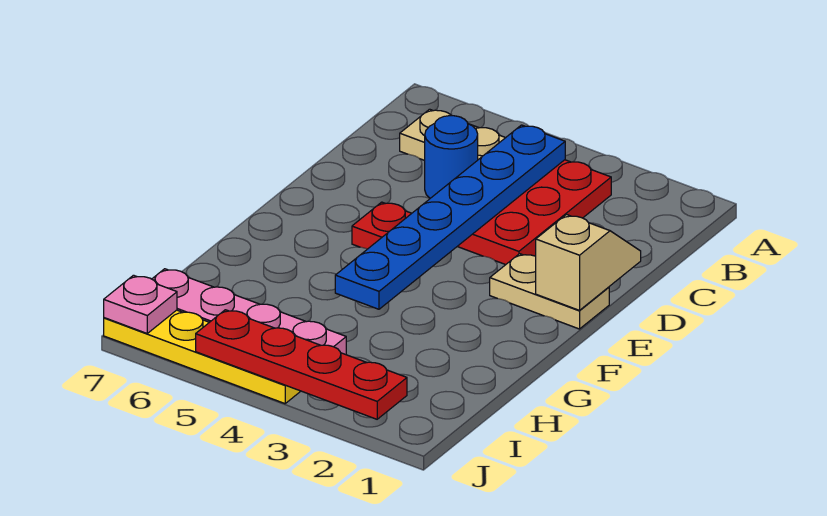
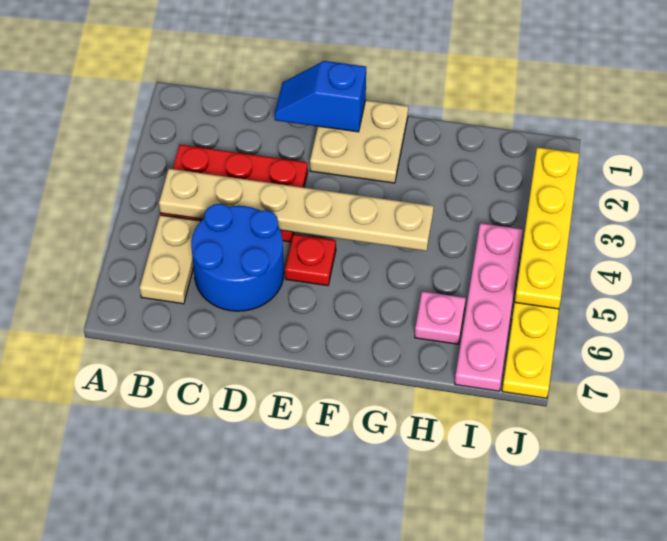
blue 1x6 plate [335,125,565,309] -> tan 1x6 plate [159,169,434,251]
blue 1x1 round brick [425,116,478,198] -> blue 2x2 round brick [191,204,284,311]
tan 1x2 slope [536,214,641,310] -> blue 1x2 slope [275,61,366,132]
tan 1x2 plate [490,254,609,329] -> tan 2x2 plate [310,100,408,183]
red 1x4 plate [196,310,407,419] -> yellow 1x4 plate [515,147,579,309]
pink 1x1 plate [104,275,177,333] -> pink 1x1 plate moved to [415,291,466,344]

